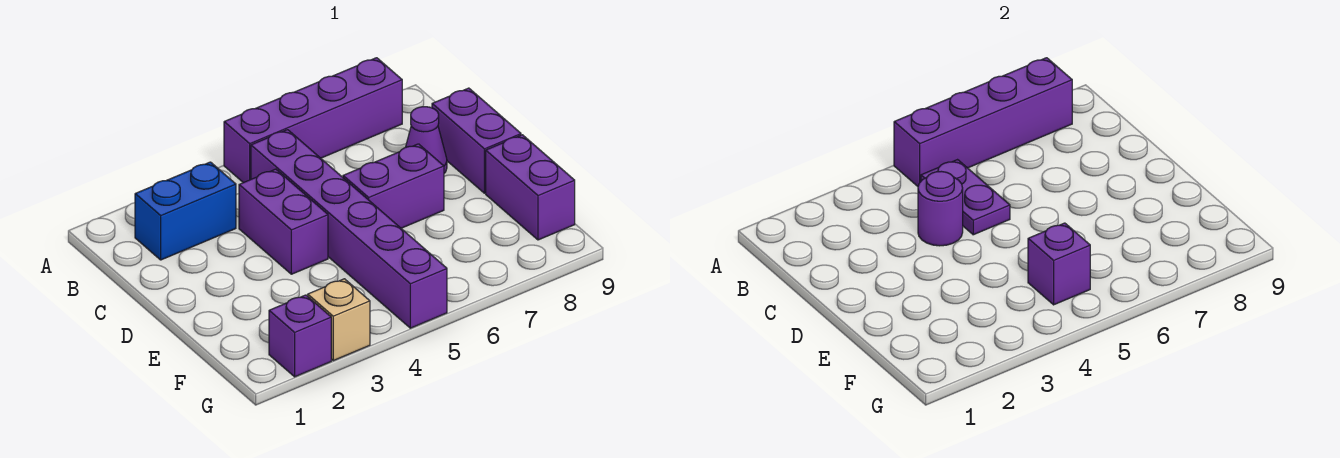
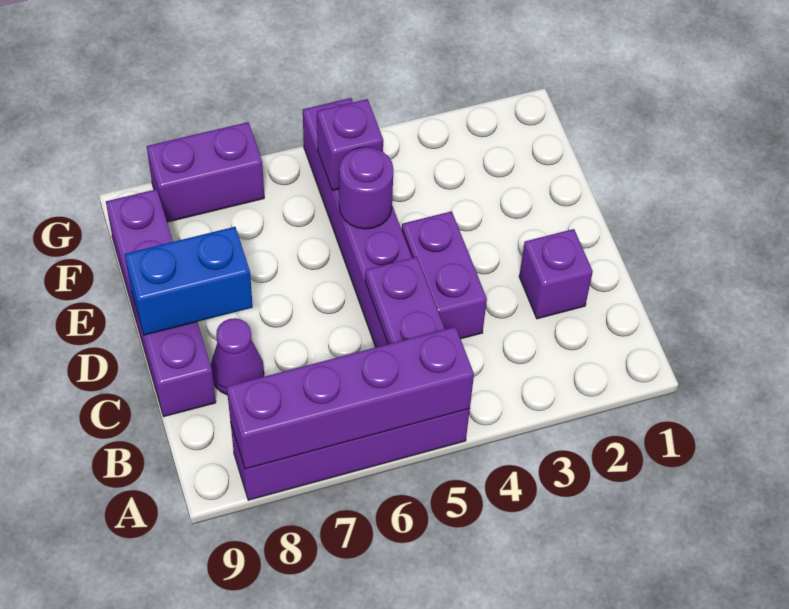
blue 1x2 brick [135,162,236,260] -> blue 1x2 brick moved to [125,227,253,335]
purple 1x1 round brick [918,171,963,246] -> purple 1x1 round brick moved to [339,147,393,229]
purple 1x2 brick [343,144,444,228] -> purple 1x2 brick moved to [147,122,264,222]
purple 1x1 brick [269,295,331,377] -> purple 1x1 brick moved to [519,229,593,319]
tan 1x1 brick [308,279,370,361] -> none

